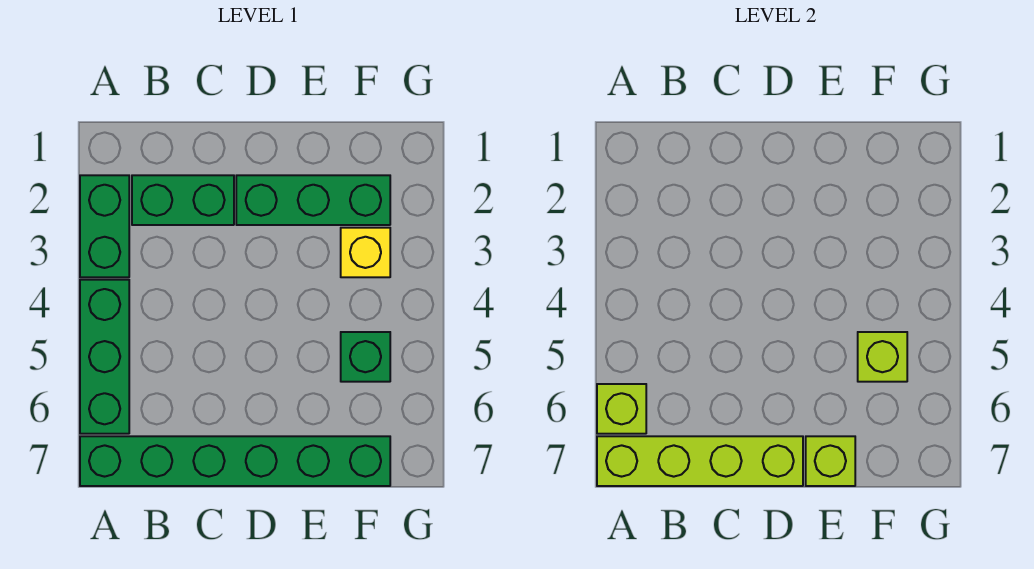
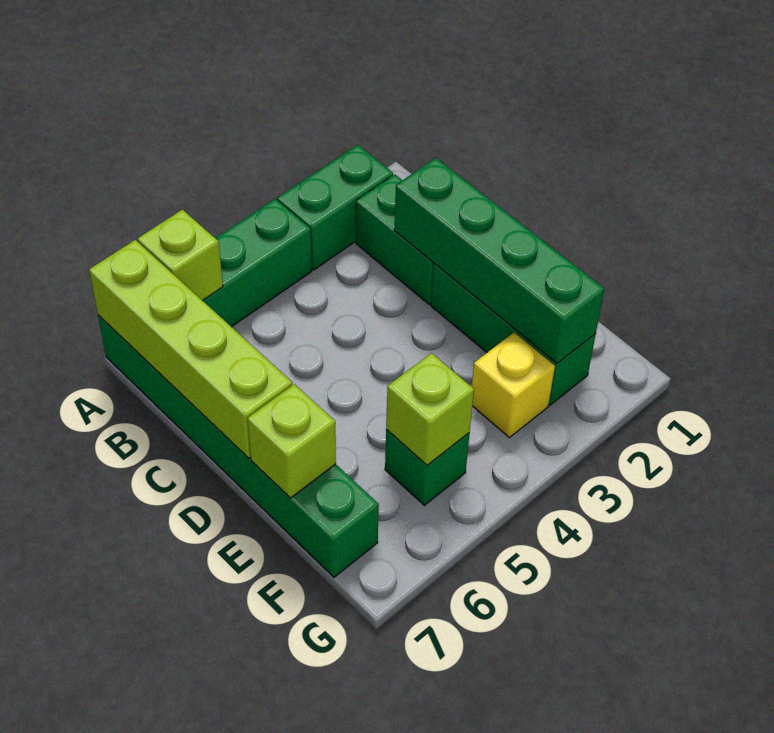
none -> green 1x4 brick [394,158,604,363]

